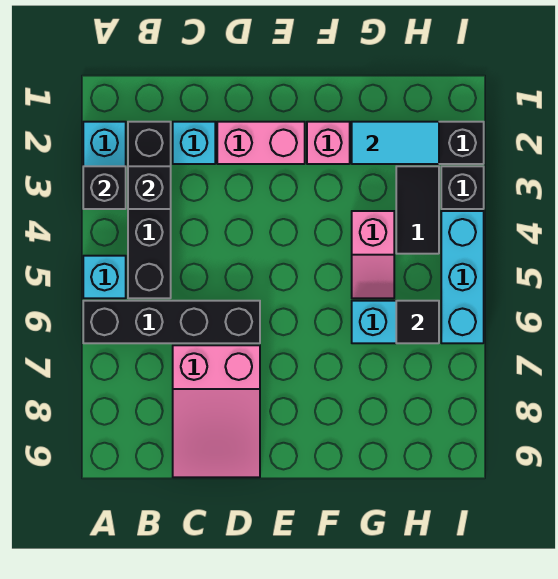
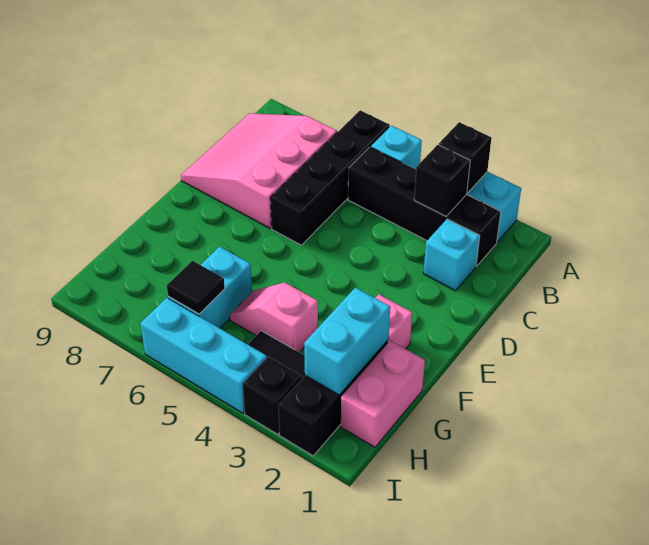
pink 2x3 slope [173,345,260,477] -> pink 3x3 slope [181,113,337,228]
pink 1x2 brick [217,122,305,164] -> pink 1x2 brick moved to [341,341,425,447]
cyan 1x2 tile [352,122,439,164] -> cyan 1x2 brick [304,288,390,395]

